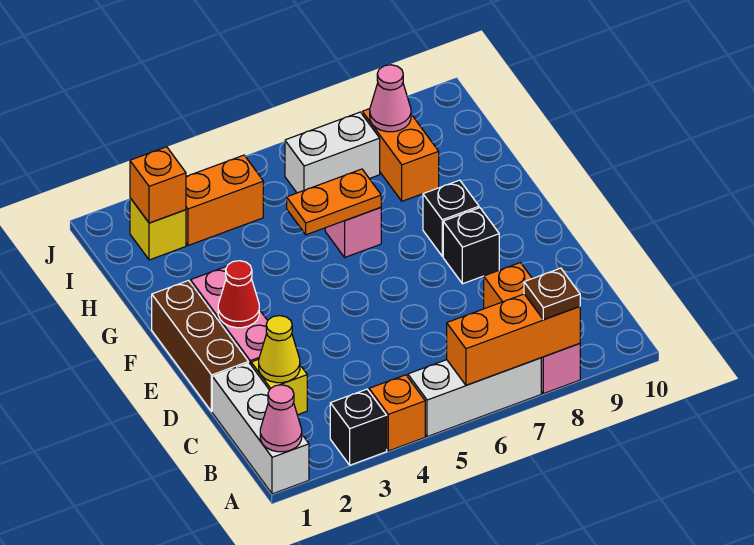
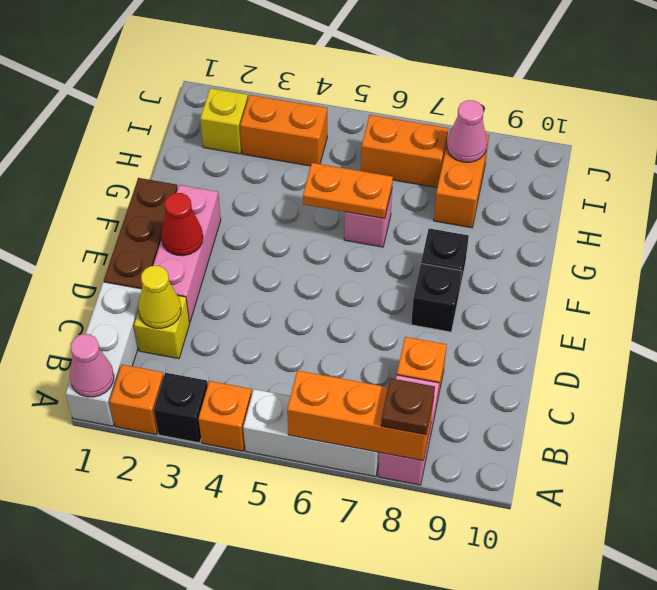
orange 1x1 brick [130,147,186,223] -> orange 1x1 brick moved to [110,365,164,434]
white 1x2 brick [285,112,380,193] -> orange 1x2 brick [361,115,448,188]

